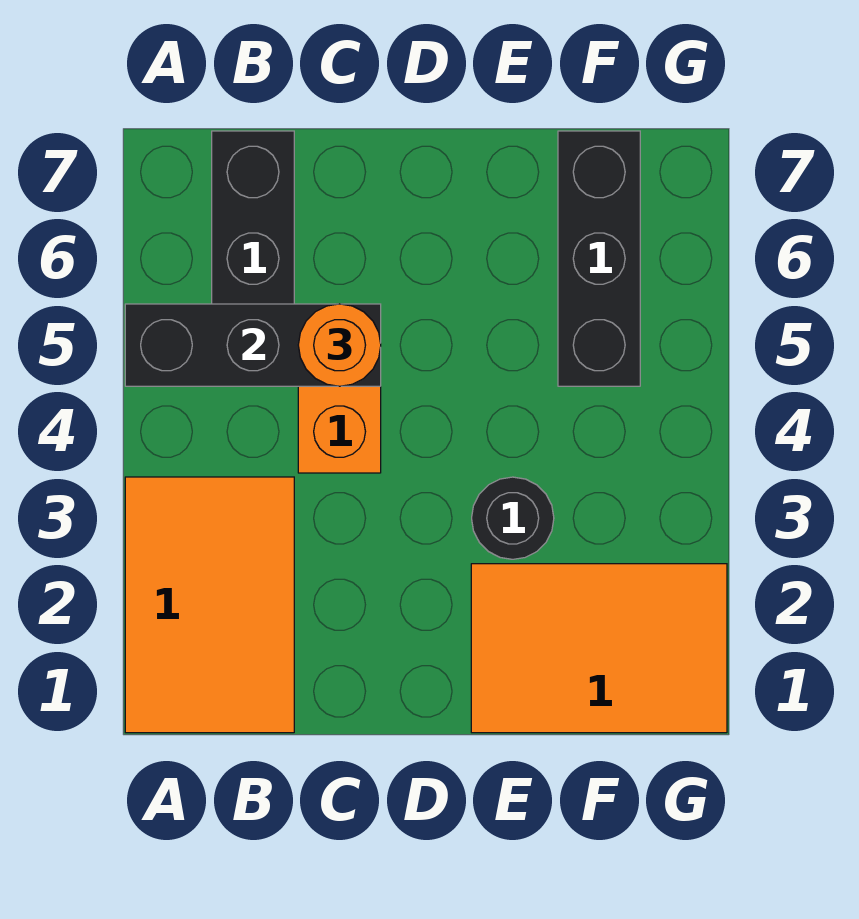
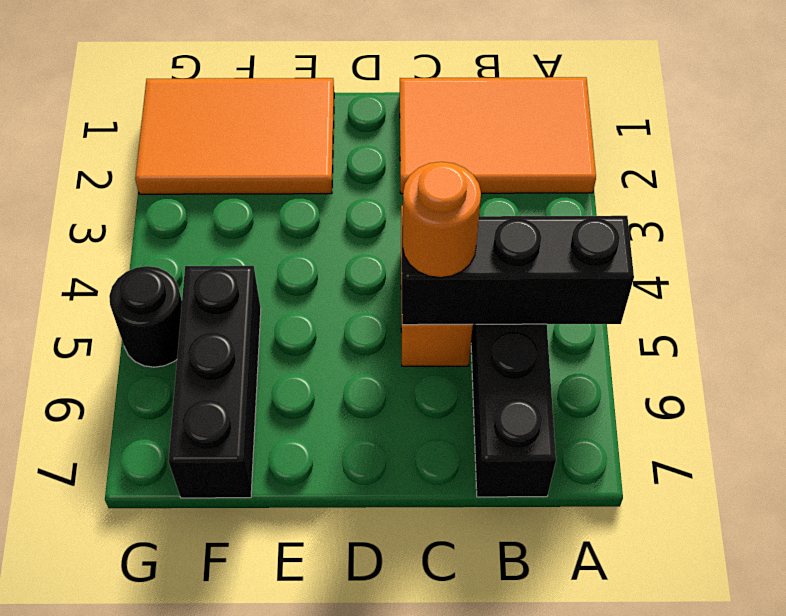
orange 2x3 tile [125,477,294,733] -> orange 2x3 tile turned to [400,77,596,194]
black 1x1 round brick [472,477,554,559] -> black 1x1 round brick moved to [109,266,182,367]

